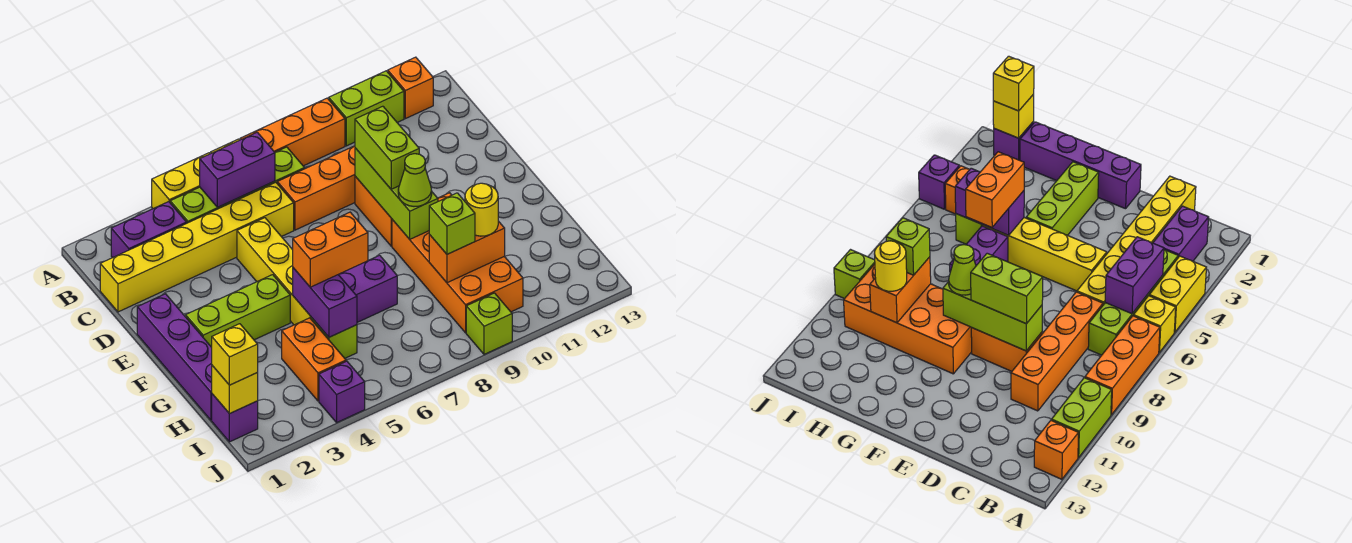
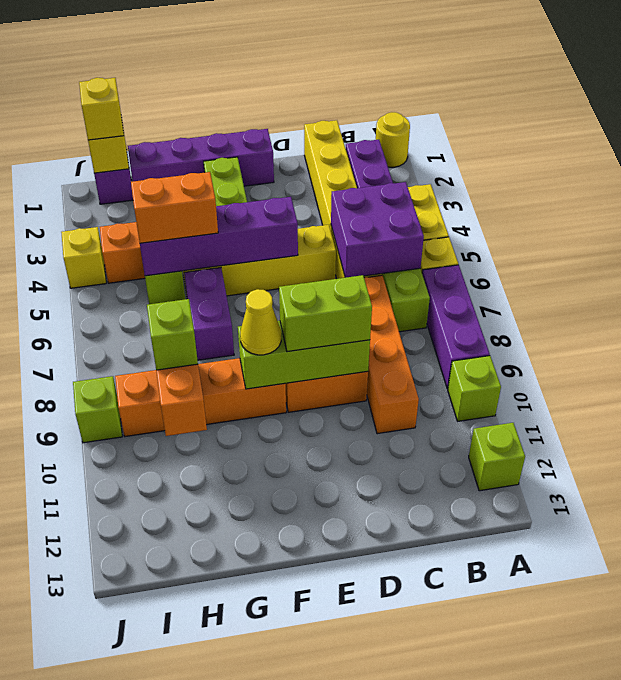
orange 1x3 brick [240,98,345,166] -> purple 1x3 brick [422,265,490,389]
lime 1x2 brick [329,71,404,146] -> lime 1x1 brick [448,356,501,421]
orange 1x1 brick [388,57,433,119] -> lime 1x1 brick [469,423,525,491]
purple 1x2 brick [200,132,275,207] -> purple 2x2 brick [331,182,424,278]
orange 2x4 brick [392,193,523,333] -> orange 1x4 brick [115,358,286,437]
lime 1x1 cone [398,154,432,206] -> yellow 1x1 cone [240,289,281,355]
purple 1x2 brick [293,268,357,337] -> purple 1x4 brick [140,197,298,276]
orange 1x2 brick [293,212,368,287] -> orange 1x2 brick turned to [131,172,218,243]
yellow 1x1 round brick [465,183,498,236] -> yellow 1x1 round brick moved to [376,112,410,167]
purple 1x1 brick [319,361,365,422] -> yellow 1x1 brick [61,227,106,288]

